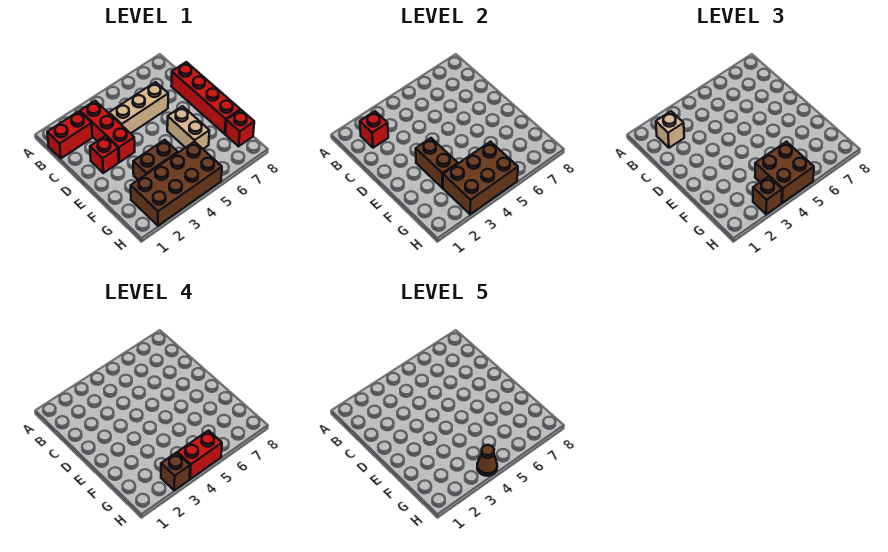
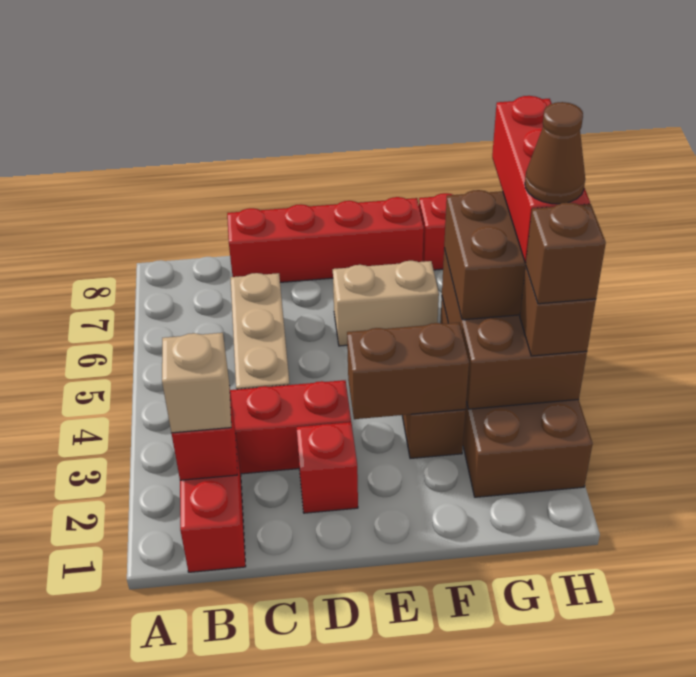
red 1x2 brick [177,430,222,479] -> red 1x3 brick [492,96,590,263]

